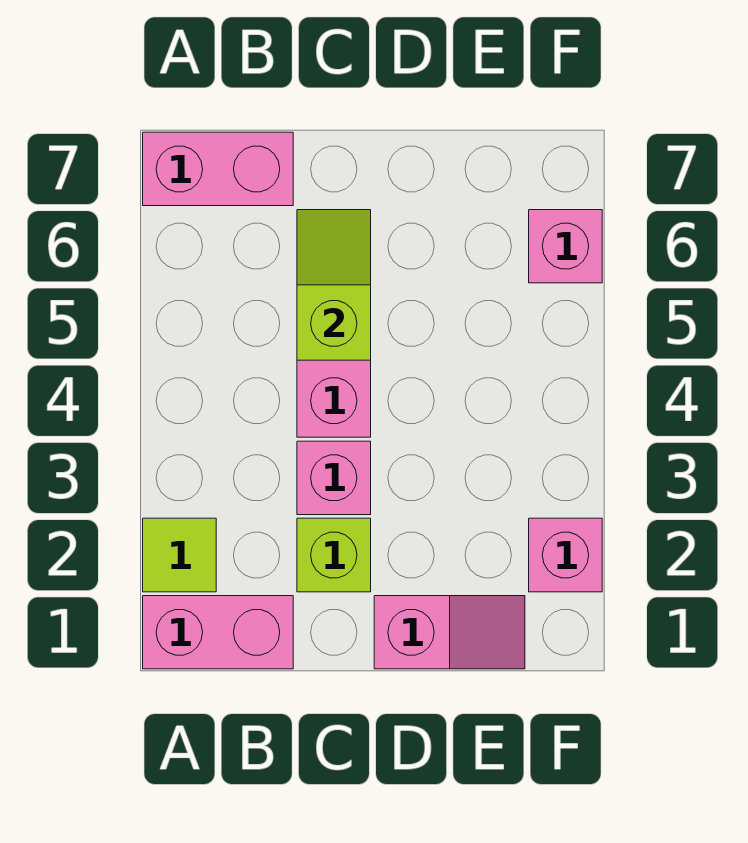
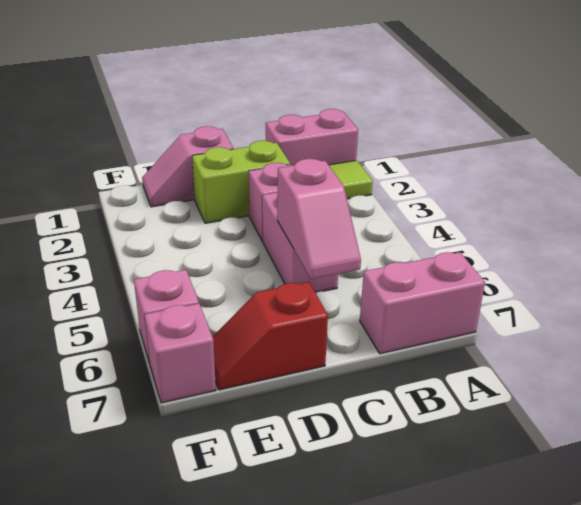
lime 1x1 brick [297,518,371,592] -> lime 1x2 brick [192,141,290,223]
lime 1x2 slope [297,210,371,360] -> pink 1x2 slope [277,159,361,279]
none -> red 1x2 slope [213,282,328,390]
pink 1x1 brick [529,518,602,592] -> pink 1x1 brick moved to [144,304,216,403]

